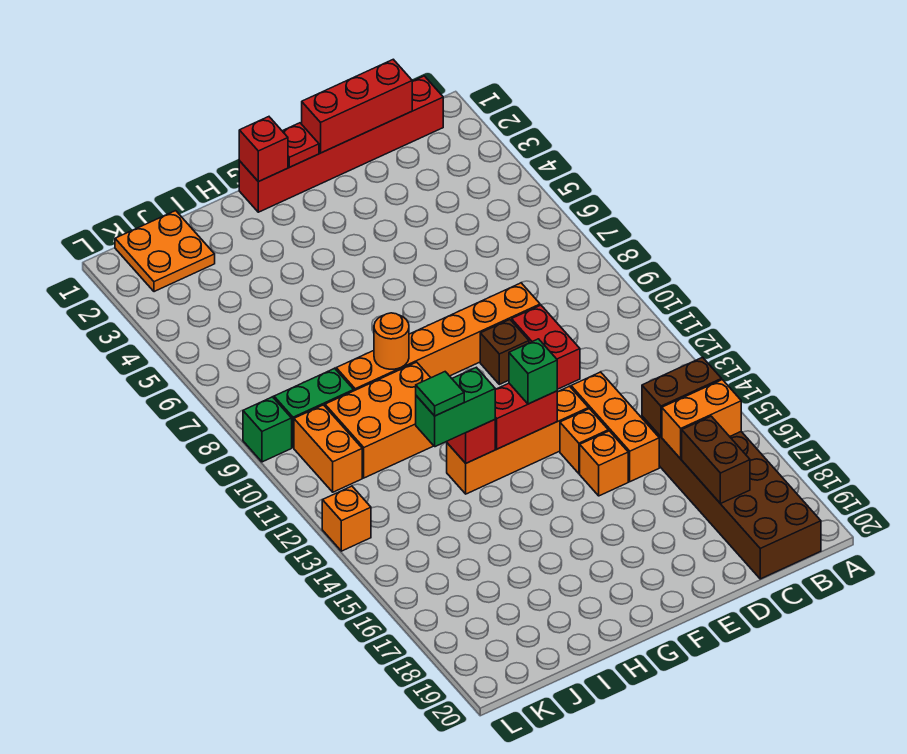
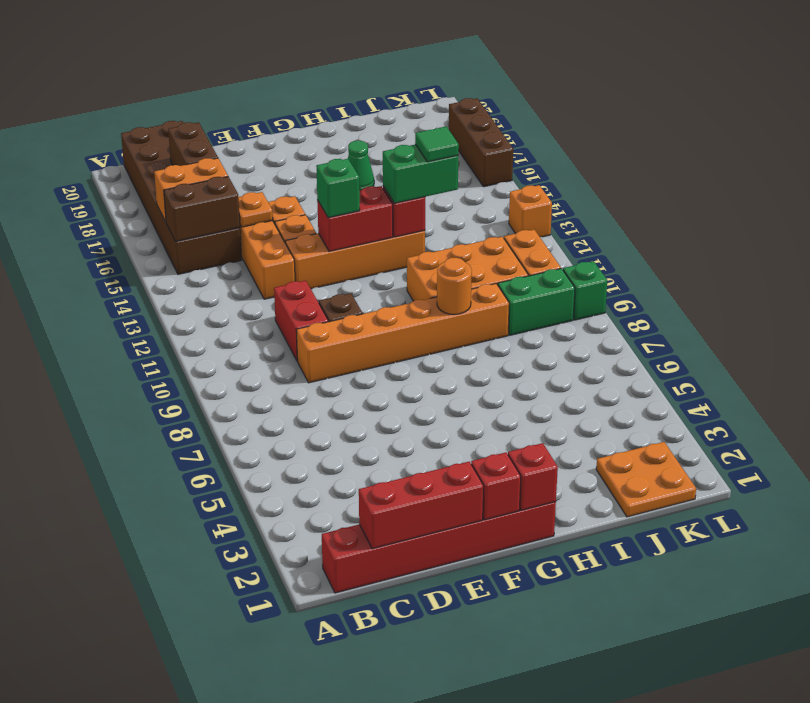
none -> orange 1x1 plate [238,192,273,227]
red 1x1 plate [283,123,319,167] -> red 1x1 brick [471,452,521,520]
none -> green 1x1 cone [348,140,374,191]
none -> brown 1x3 brick [449,98,513,187]

